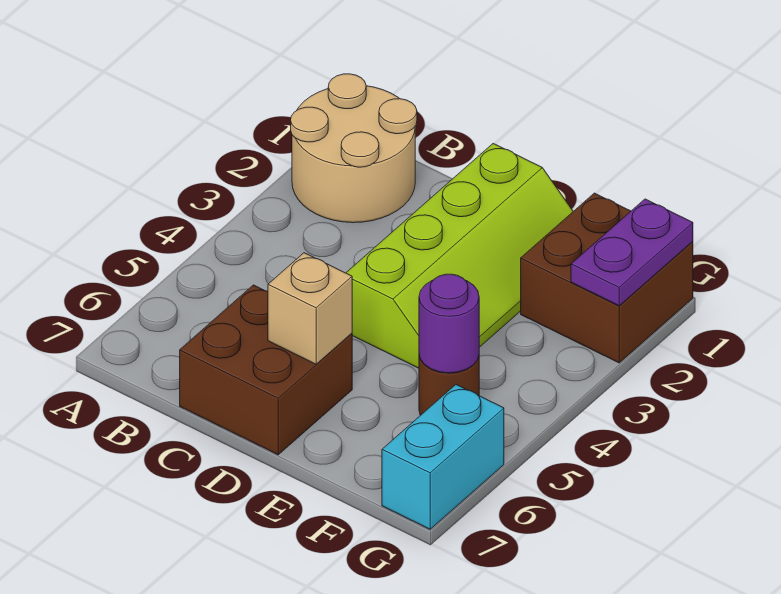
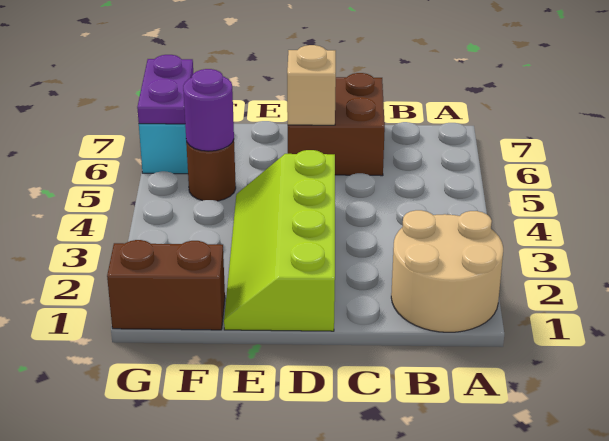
brown 2x2 brick [521,193,693,363] -> brown 1x2 brick [107,240,225,330]
purple 1x2 plate [571,199,693,306] -> purple 1x2 plate moved to [137,55,193,124]

